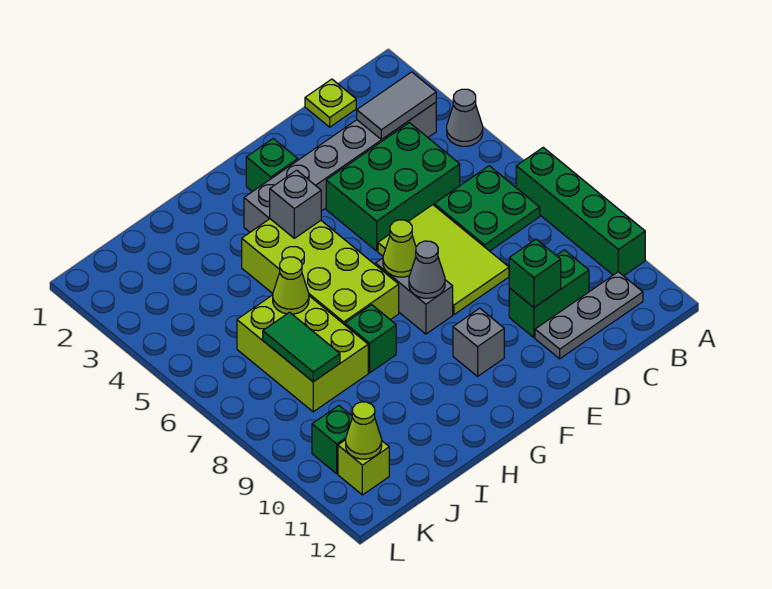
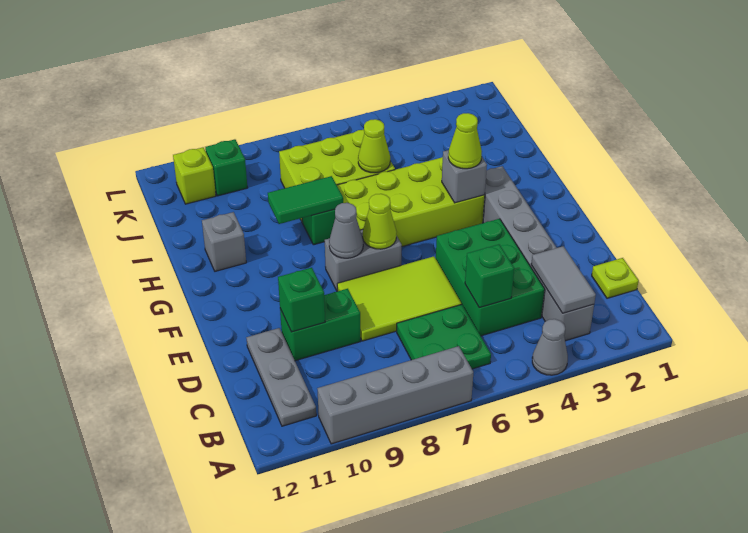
green 1x4 brick [516,147,645,276] -> grey 1x4 brick [317,346,473,444]
green 1x2 brick [509,250,589,338] -> green 1x2 brick turned to [280,289,361,361]
green 1x1 brick [246,139,298,192] -> green 1x1 brick moved to [465,244,514,308]
grey 1x1 brick [453,308,504,376] -> grey 1x1 brick moved to [202,212,246,271]
green 1x2 tile [263,312,340,382] -> green 1x2 tile moved to [268,176,343,224]
lime 1x1 cone [346,402,382,459] -> lime 1x1 cone moved to [448,113,482,169]

